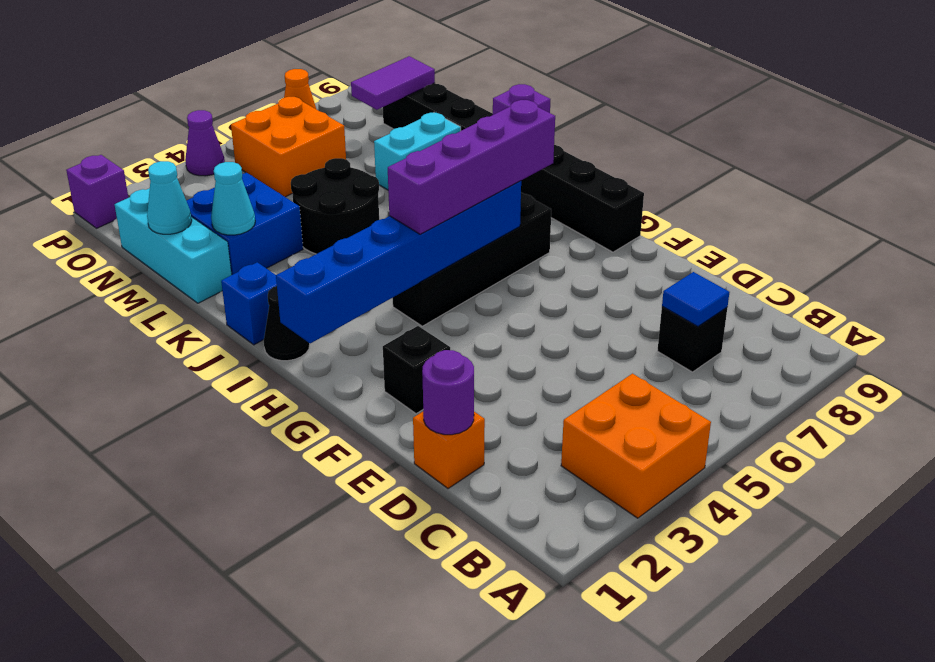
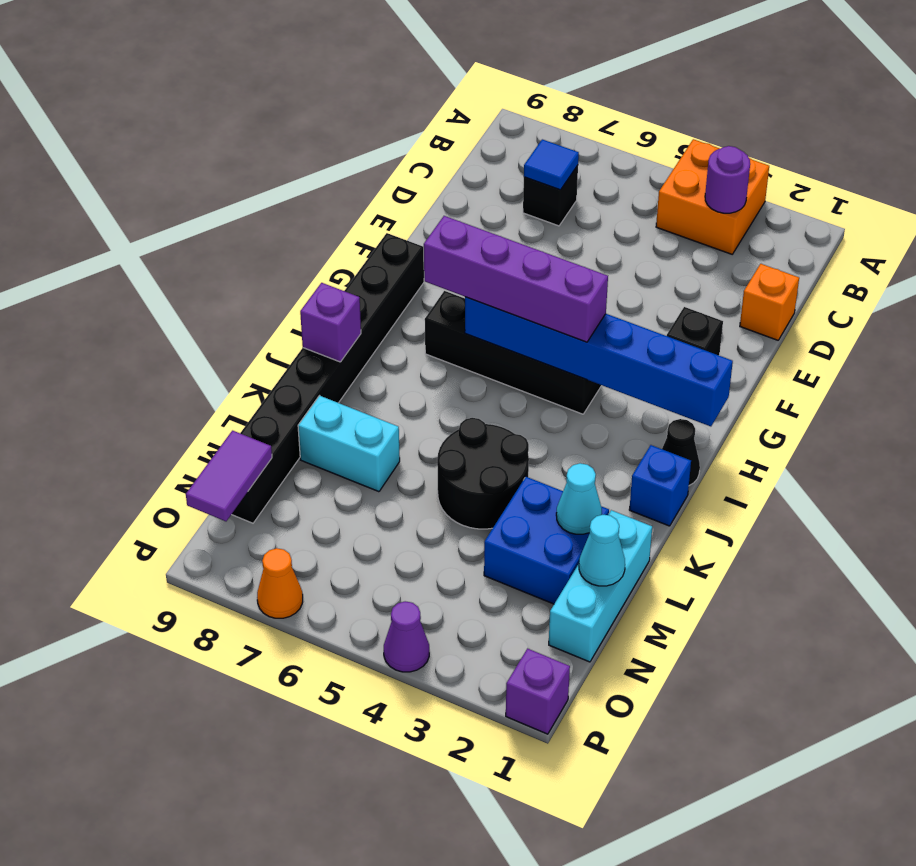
purple 1x1 round brick [422,350,474,435] -> purple 1x1 round brick moved to [705,146,750,213]
orange 2x2 brick [231,97,346,197] -> none
purple 1x2 tile [351,56,435,110] -> purple 1x2 tile turned to [186,431,272,521]

